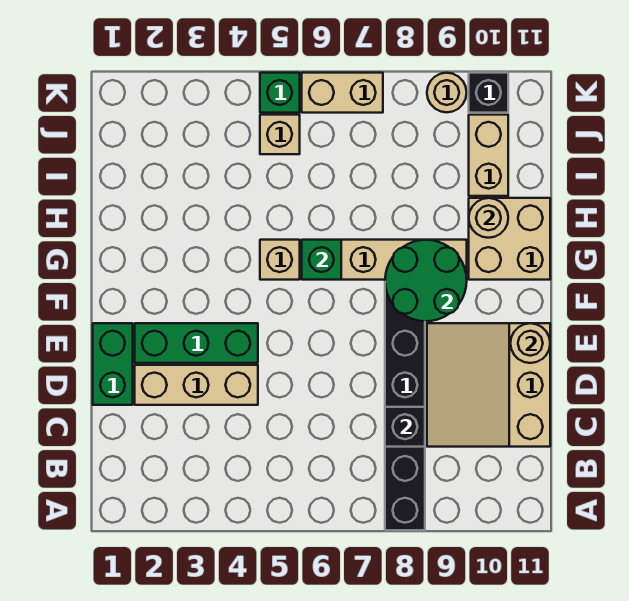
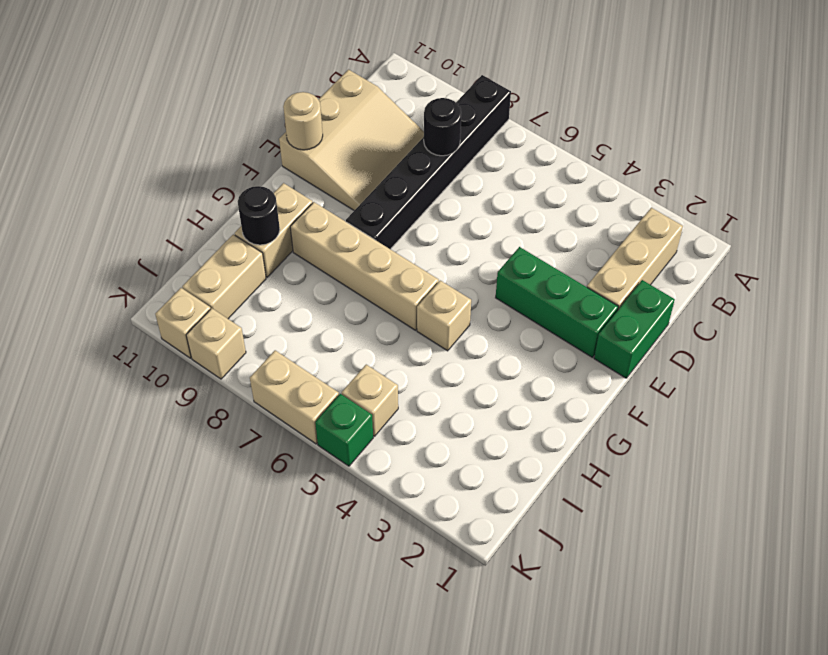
black 1x1 brick [385,407,425,447] -> black 1x1 round brick [424,98,461,156]
tan 1x3 brick [135,365,258,405] -> tan 1x3 brick turned to [587,208,683,309]
green 2x2 round brick [385,240,467,321] -> none
green 1x1 brick [302,240,341,280] -> none
tan 2x2 brick [469,198,550,280] -> tan 1x2 brick [235,183,312,277]
tan 1x1 round brick [469,198,508,238] -> black 1x1 round brick [238,186,280,245]
tan 1x1 round brick [427,73,467,112] -> tan 1x1 brick [186,308,246,379]
black 1x1 brick [469,73,508,113] -> tan 1x1 brick [155,288,211,358]

